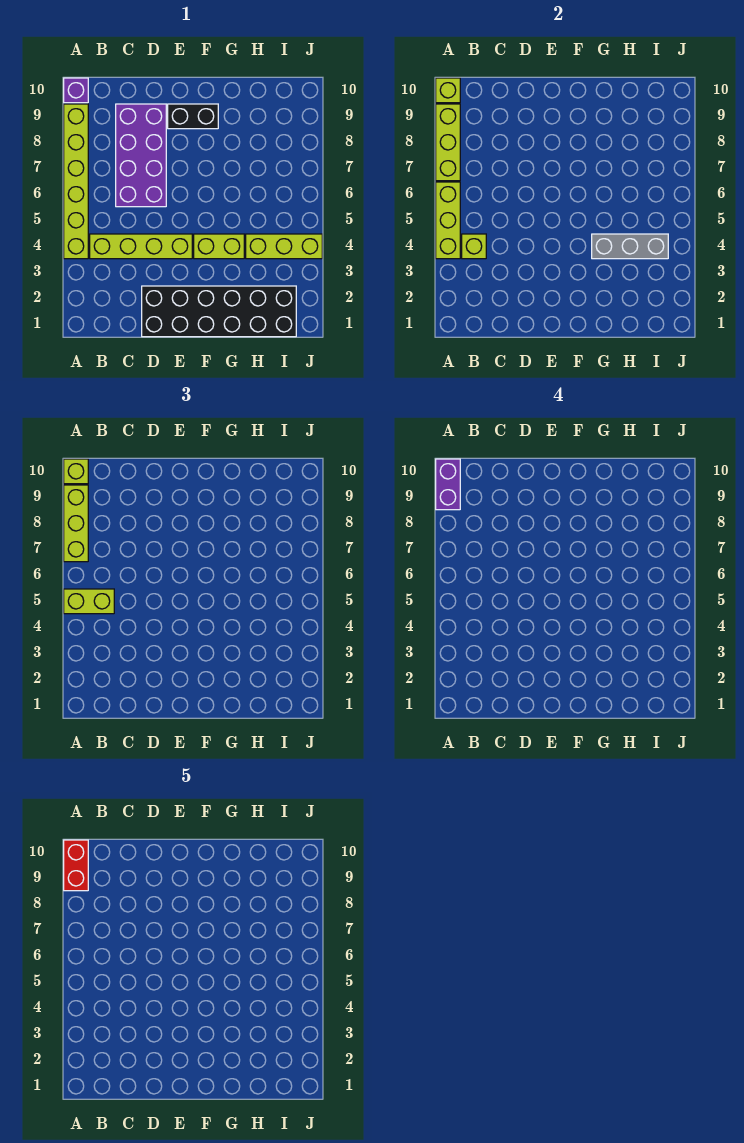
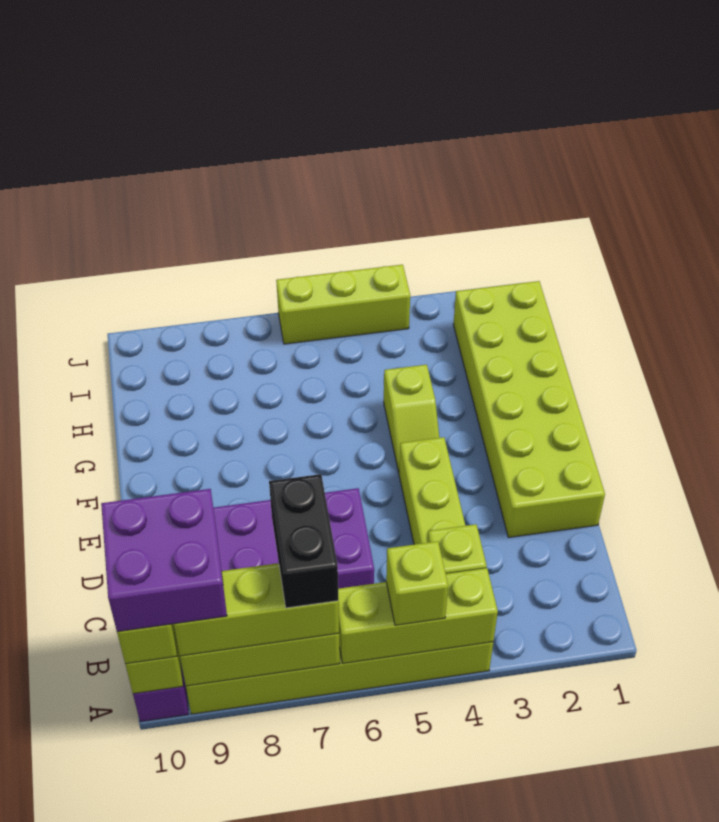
lime 1x2 brick [64,589,114,614] -> lime 1x1 brick [386,541,448,625]
purple 1x2 brick [436,459,460,510] -> purple 2x2 brick [101,489,227,632]
red 1x2 brick [64,840,88,891] -> none
black 2x6 brick [142,286,296,337] -> lime 2x6 brick [453,281,605,538]
black 1x2 brick [168,104,218,129] -> black 1x2 brick moved to [269,474,338,608]
lime 1x2 brick [194,234,244,259] -> lime 1x2 slope [384,365,439,472]
grey 1x3 brick [592,234,668,259] -> none
lime 1x3 brick [246,234,322,259] -> lime 1x3 brick turned to [276,265,410,344]

